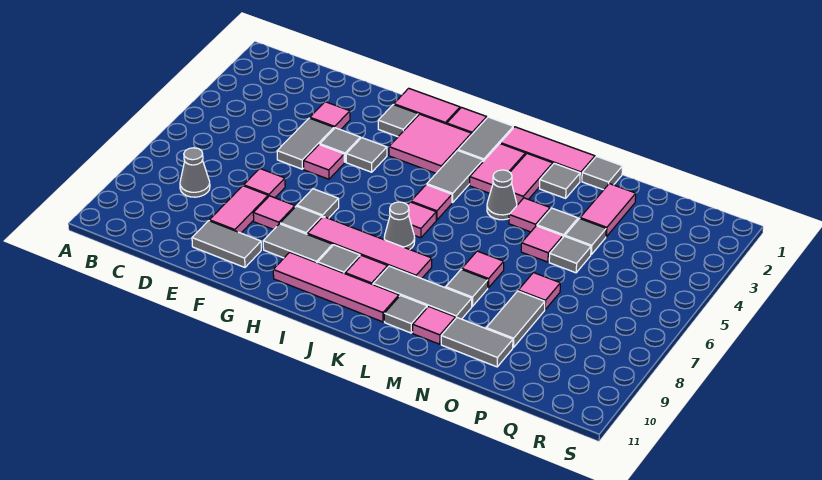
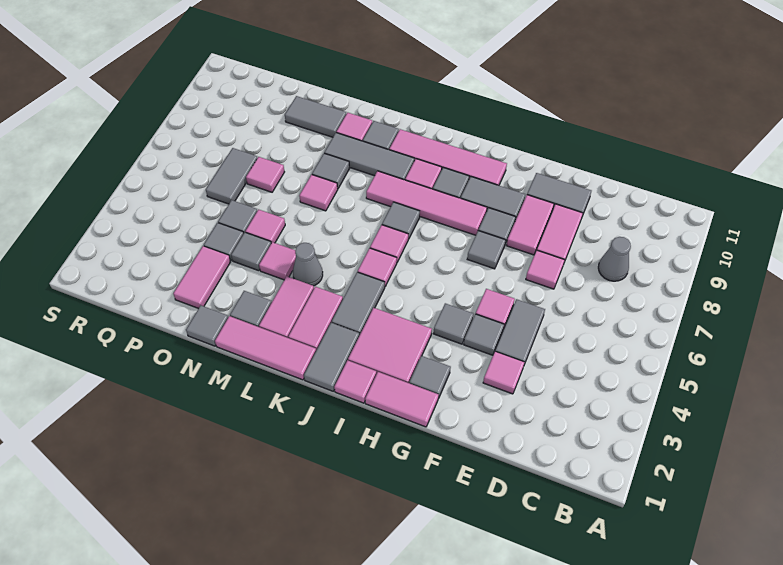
pink 1x1 tile [253,196,295,230] -> pink 1x2 tile [507,195,554,255]
grey 1x1 cone [384,202,415,249] -> grey 1x1 tile [382,202,420,239]
grey 1x2 tile [486,291,545,348] -> grey 1x2 tile moved to [206,148,257,204]

